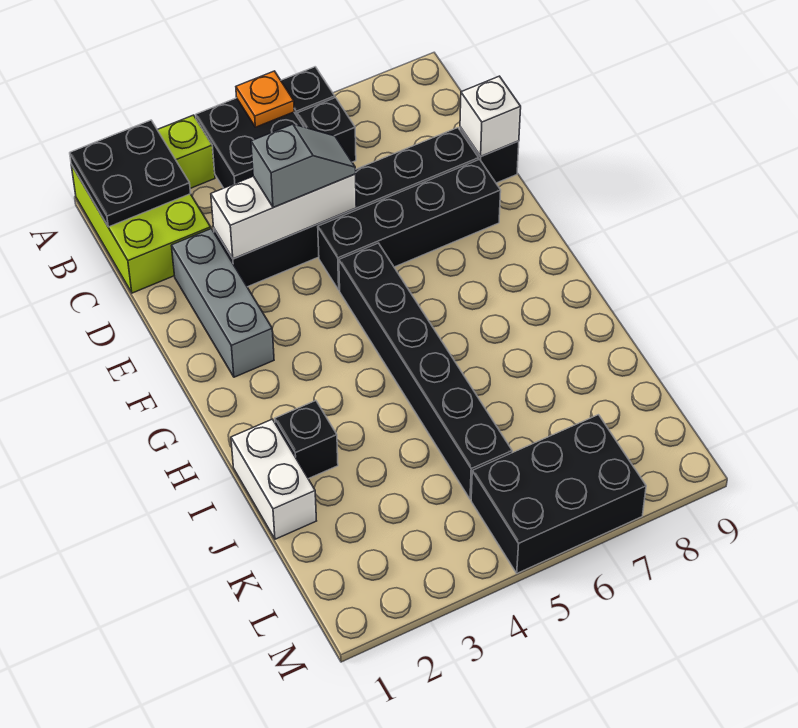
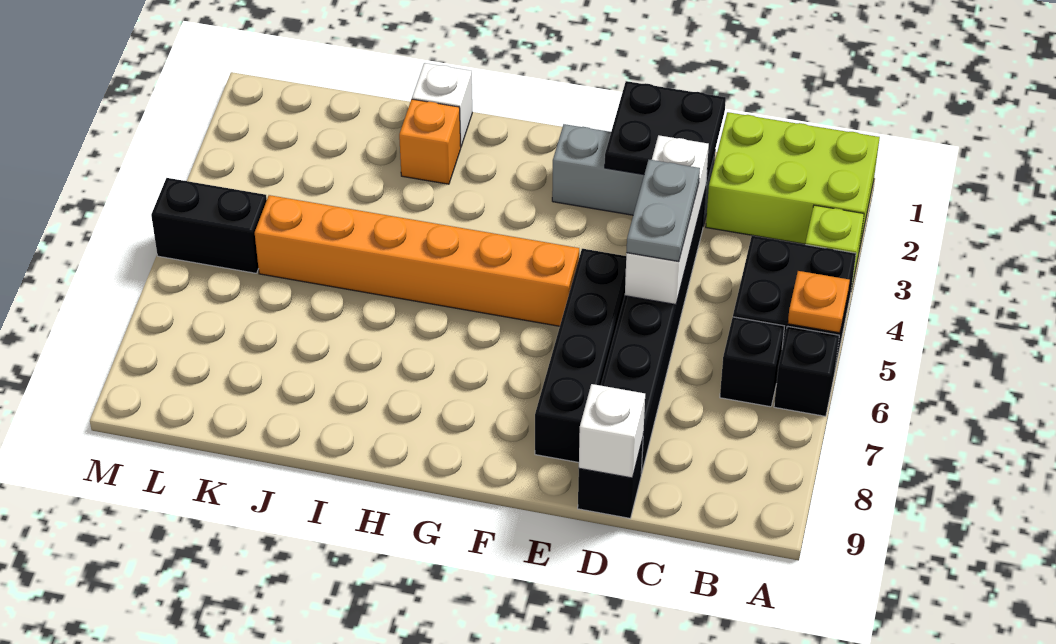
black 2x2 plate [70,120,191,227] -> black 2x2 plate moved to [605,81,726,184]
grey 1x2 slope [251,124,356,208] -> grey 1x2 plate [626,160,700,262]
black 1x6 brick [339,243,512,499] -> orange 1x6 brick [255,195,579,326]
white 1x2 brick [231,419,316,539] -> white 1x1 brick [412,63,472,146]
black 1x1 brick [275,401,338,479] -> orange 1x1 brick [399,99,461,184]
black 2x3 brick [471,415,646,573] -> black 1x2 brick [151,178,267,273]

